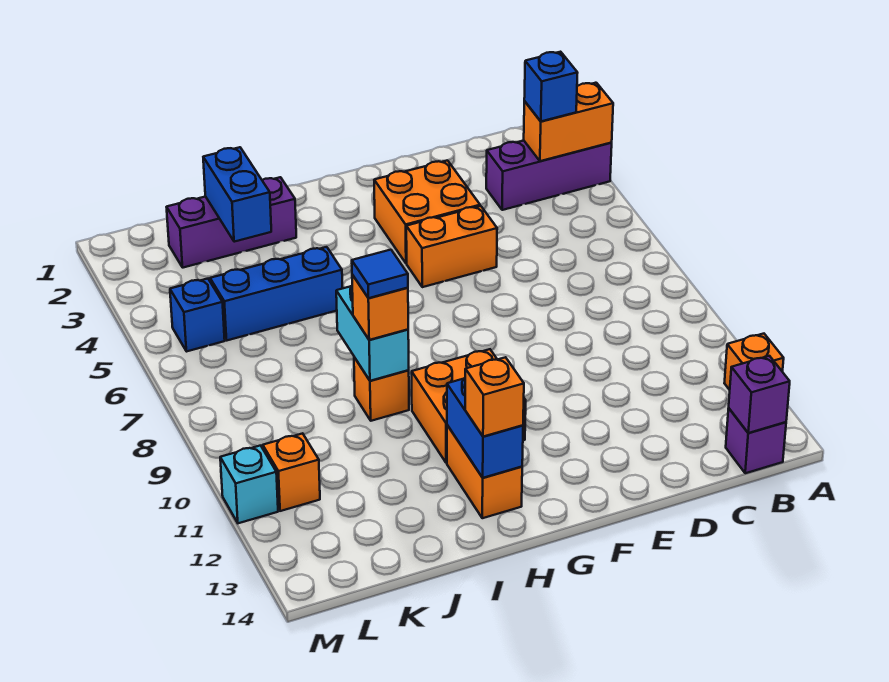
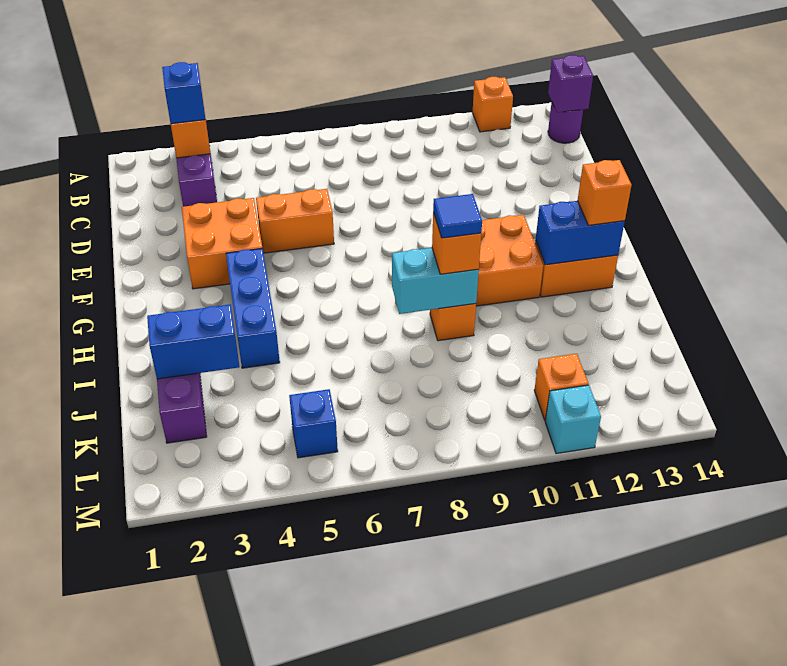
purple 1x1 brick [726,408,786,473] -> purple 1x1 round brick [548,102,583,143]
orange 1x2 brick [406,206,497,287] -> orange 1x2 brick turned to [256,189,334,253]
blue 1x3 brick [210,247,343,340] -> blue 1x3 brick moved to [226,248,280,368]

